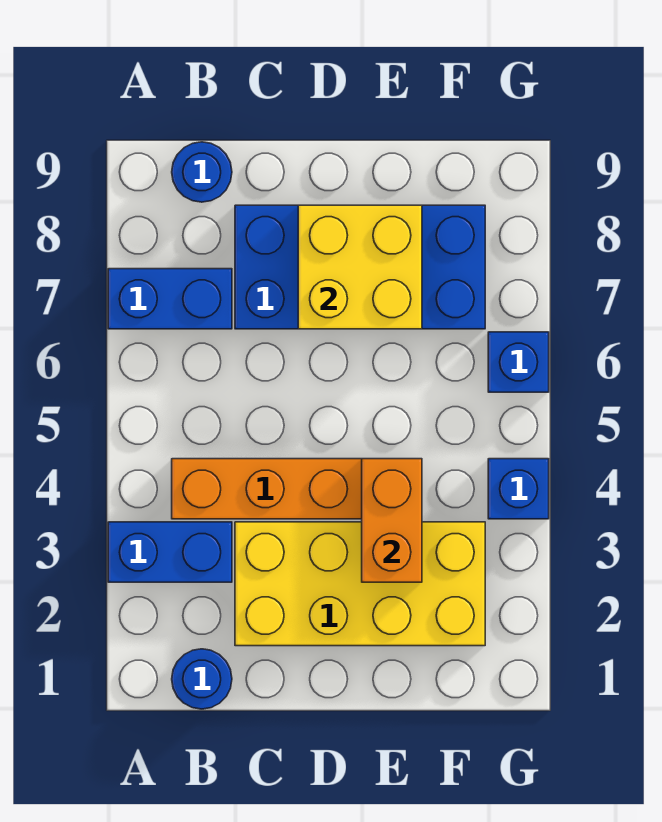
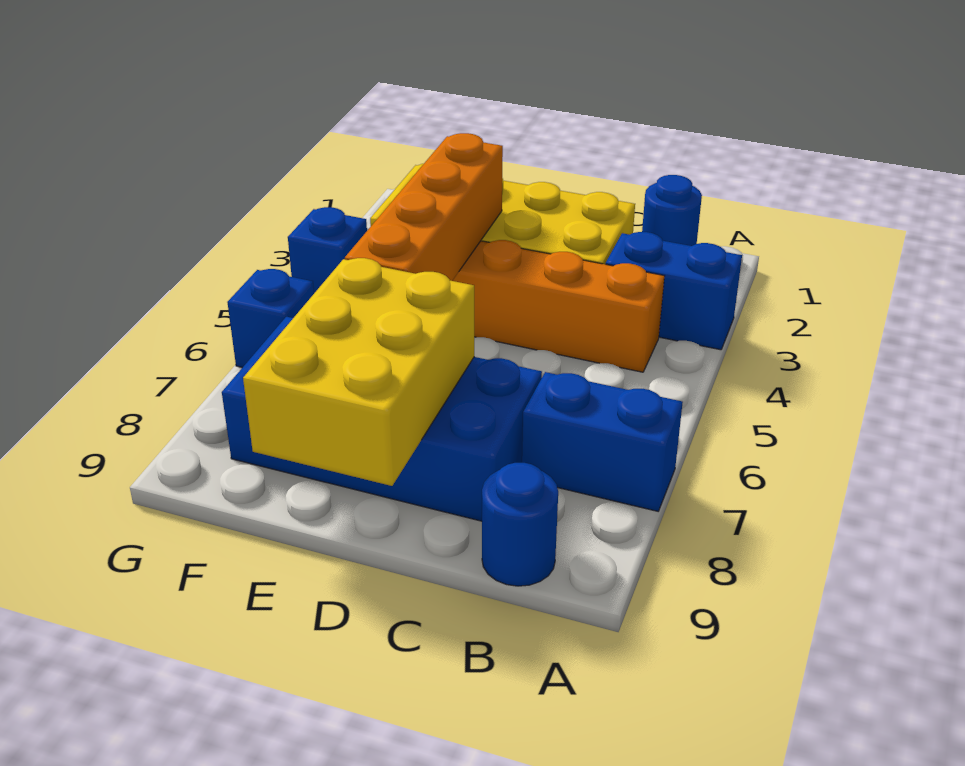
yellow 2x2 brick [298,205,422,329] -> yellow 2x3 brick [243,258,474,486]
orange 1x2 brick [362,459,422,582] -> orange 1x4 brick [345,133,503,281]

